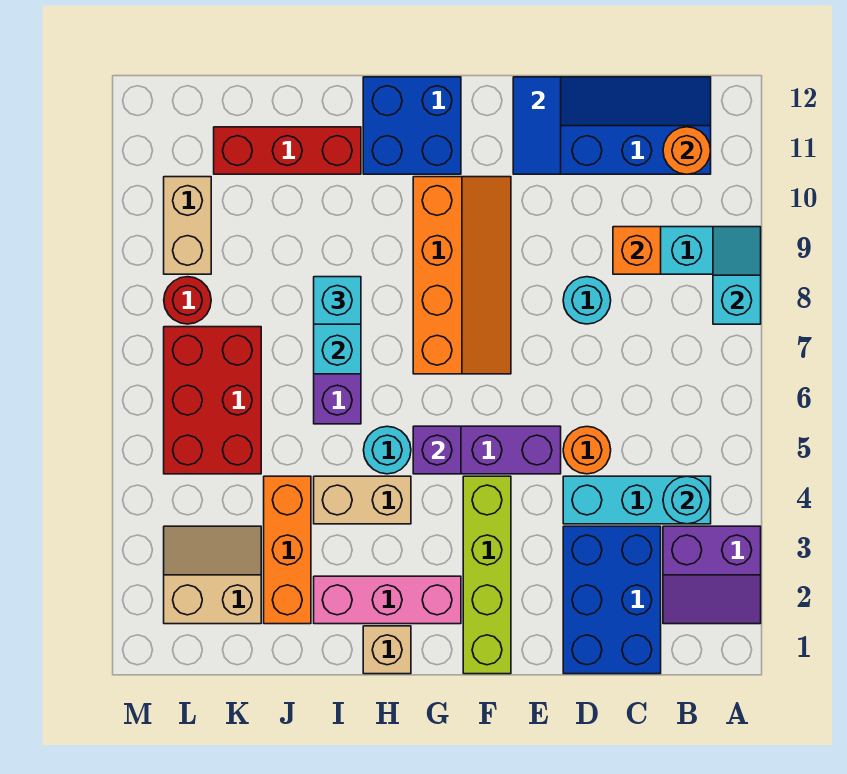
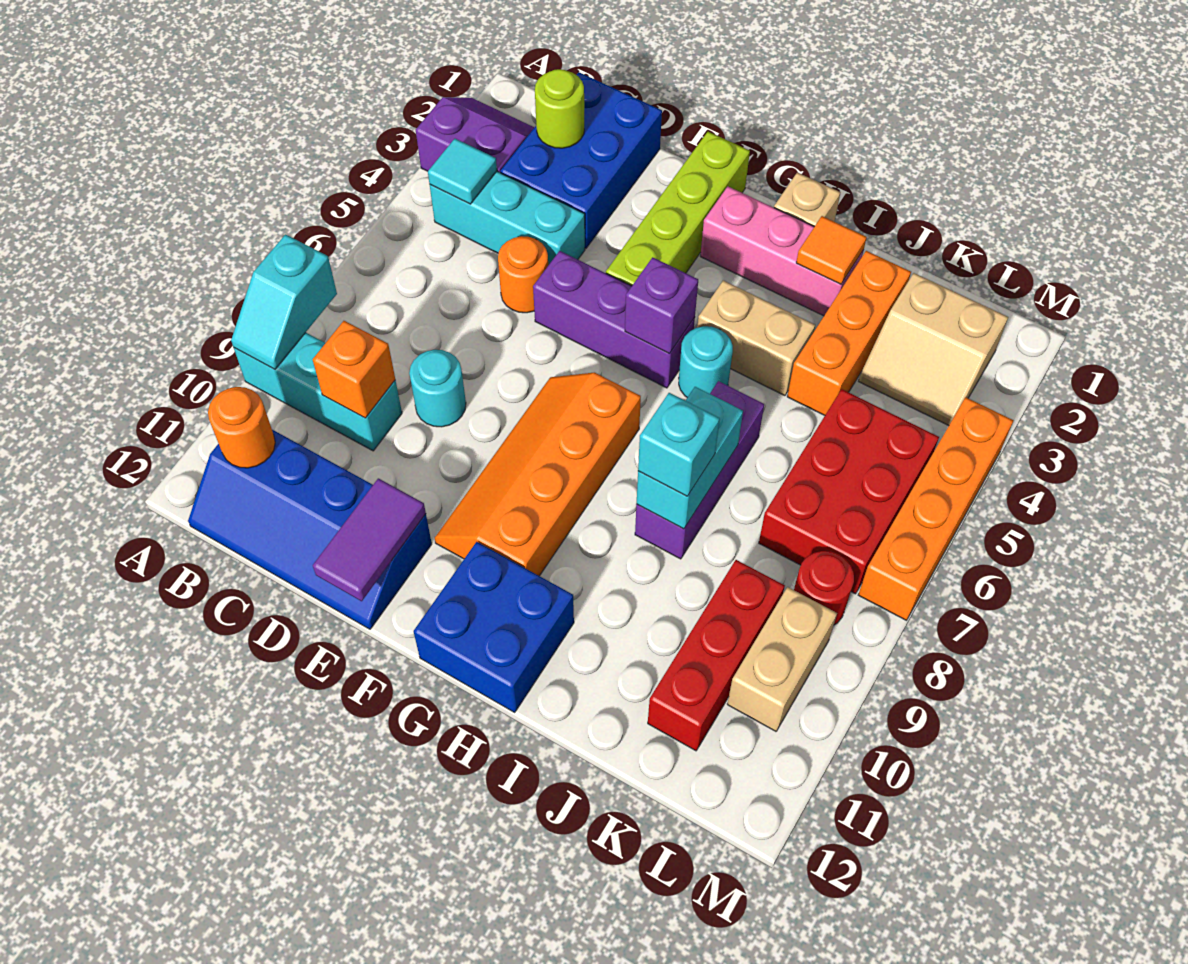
cyan 1x1 round brick [663,476,711,524] -> cyan 1x1 tile [428,139,497,204]
none -> lime 1x1 round brick [535,69,584,148]
blue 1x2 tile [513,77,561,174] -> purple 1x2 tile [313,478,426,601]
none -> orange 1x1 tile [796,216,867,284]
red 1x3 brick [214,127,361,174] -> red 1x3 brick turned to [648,560,785,751]
none -> orange 1x4 brick [858,397,1014,620]

